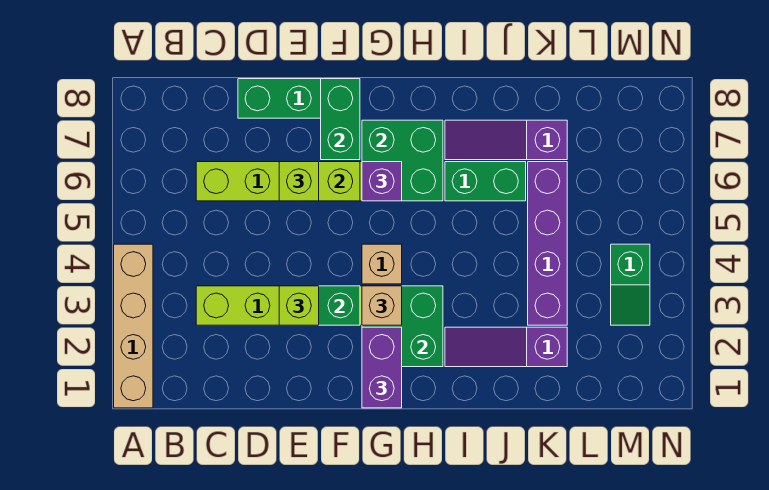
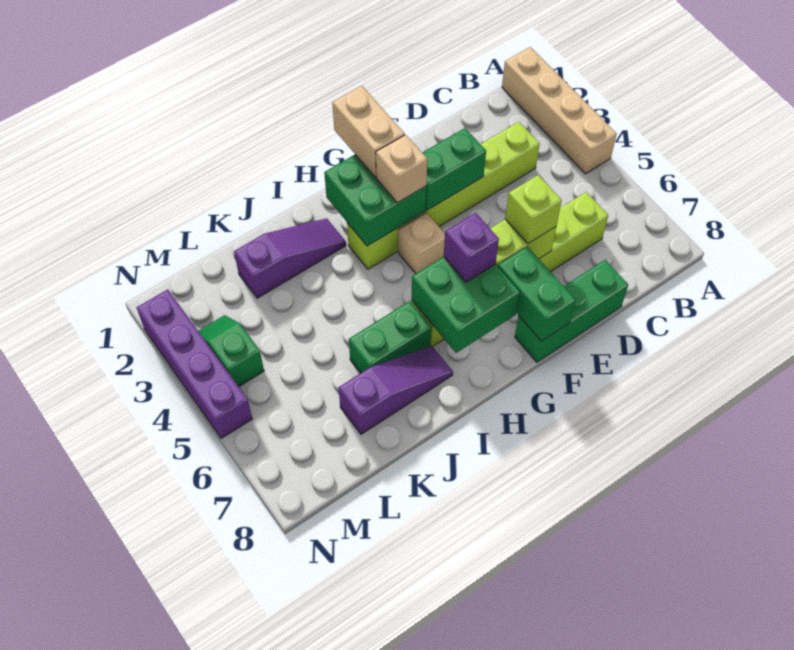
lime 1x1 brick [279,286,319,325] -> none
purple 1x2 brick [362,327,402,408] -> tan 1x2 brick [332,86,405,177]
purple 1x4 brick [528,162,567,325] -> purple 1x4 brick moved to [137,290,252,438]

